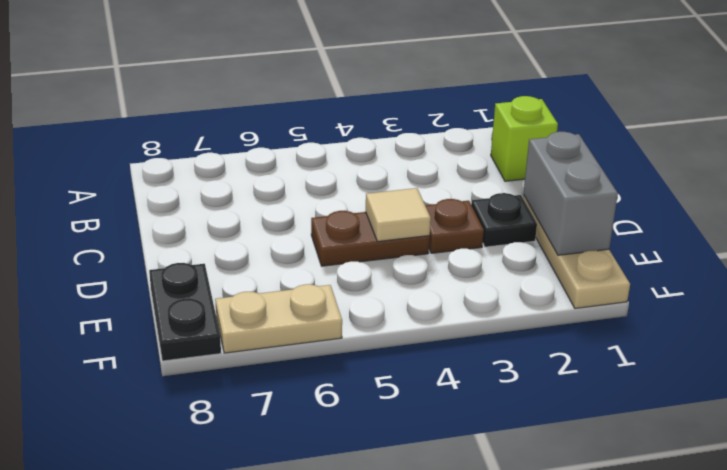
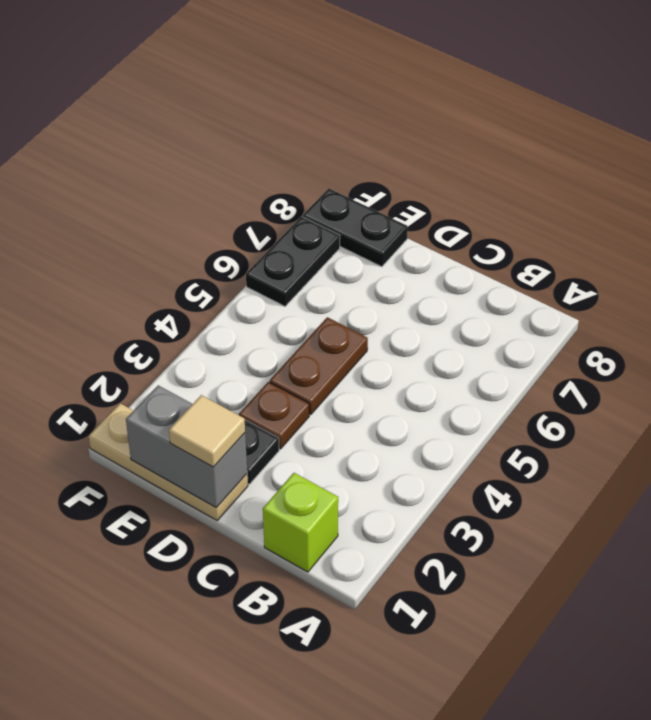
tan 1x1 tile [366,188,431,242] -> tan 1x1 tile moved to [169,395,245,467]
tan 1x2 plate [215,284,342,353] -> black 1x2 plate [246,217,340,306]

